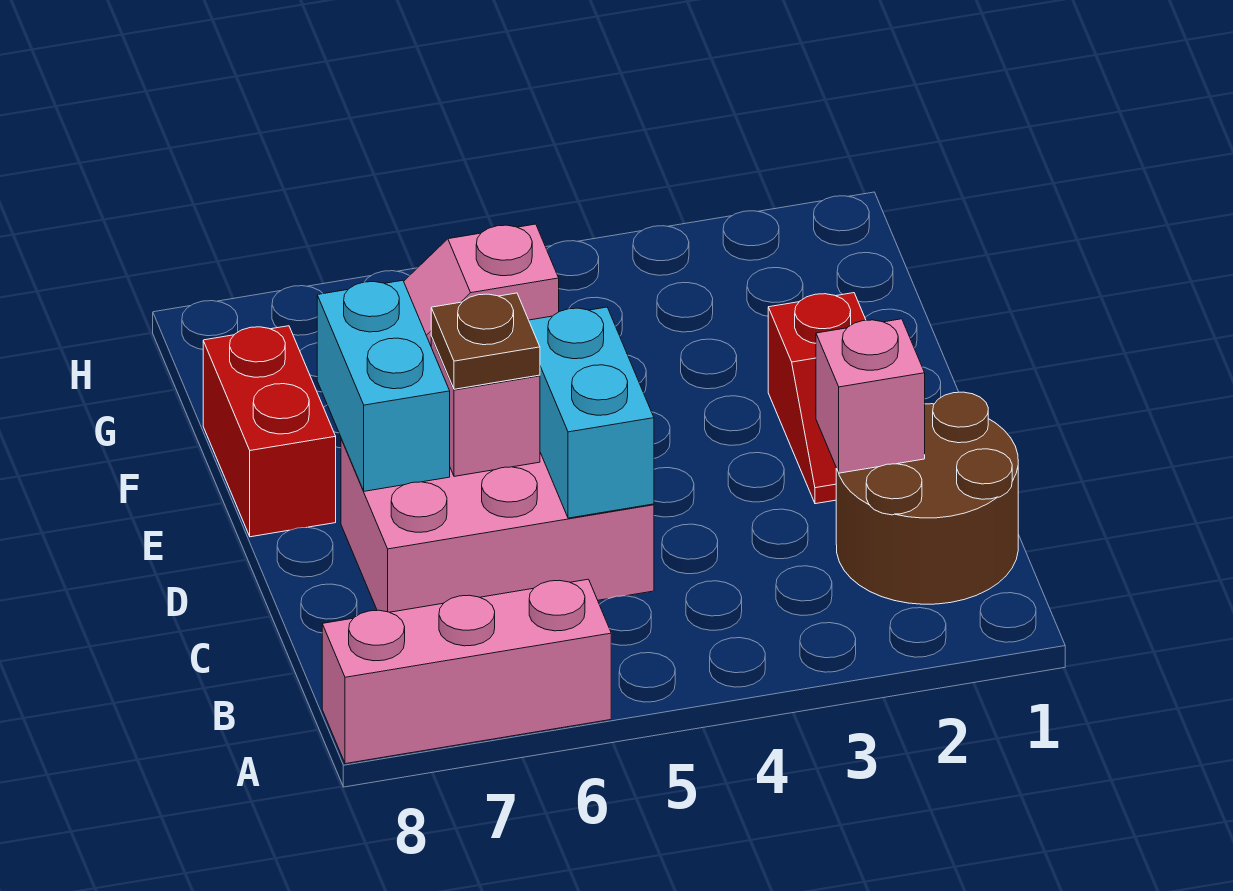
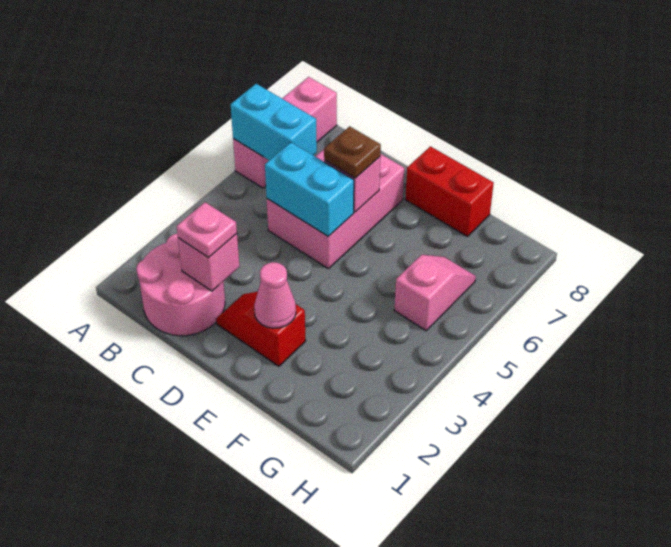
brown 2x2 round brick [836,392,1018,604] -> pink 2x2 round brick [136,234,225,336]
none -> pink 1x1 plate [176,202,237,258]
cyan 1x2 brick [317,280,450,491] -> cyan 1x2 brick moved to [231,84,317,160]
none -> pink 1x1 cone [254,262,296,328]

